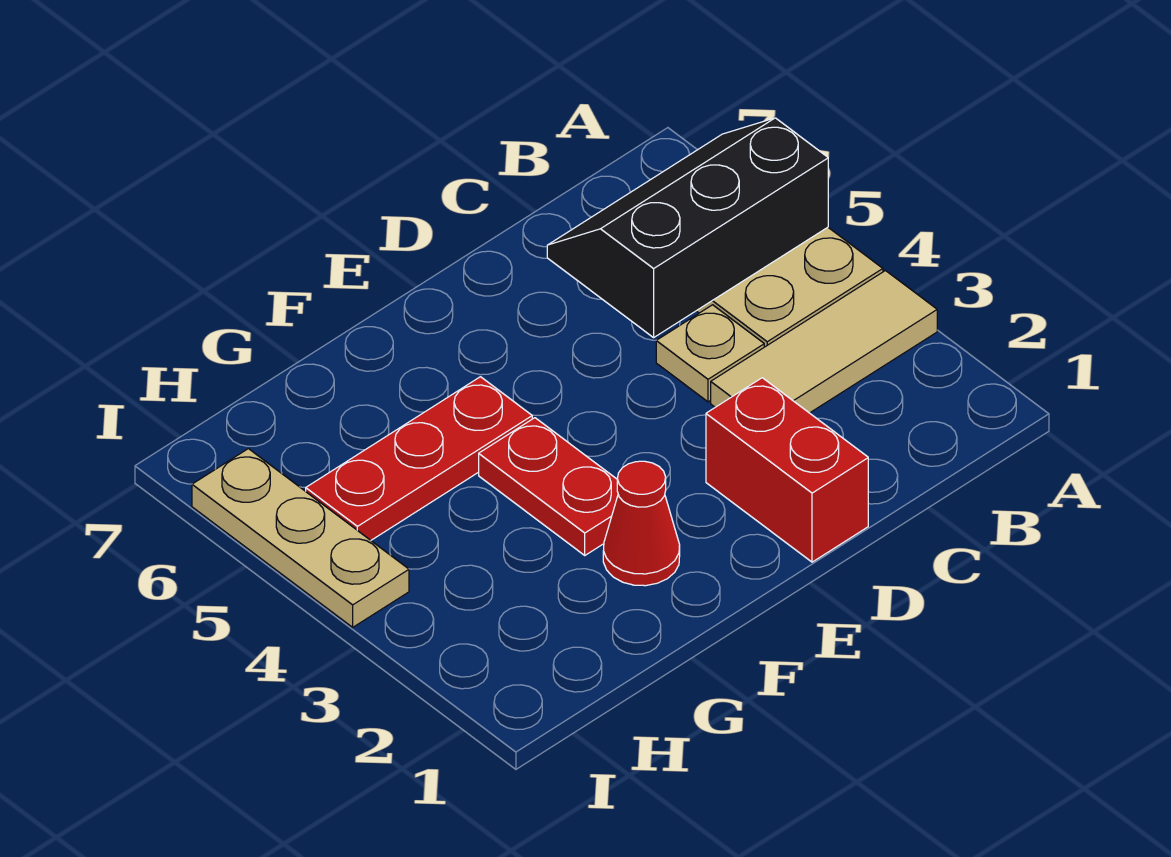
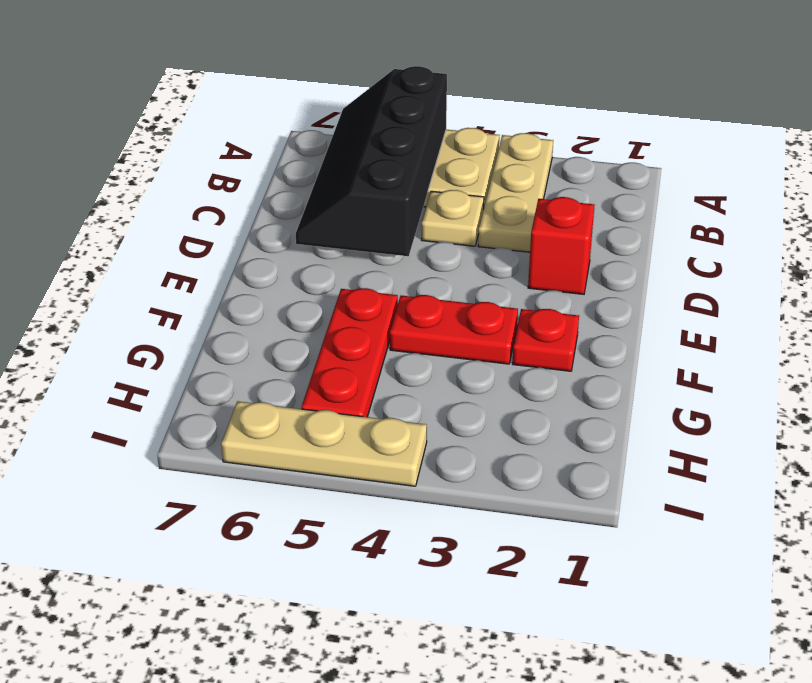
tan 1x3 tile [711,271,937,413] -> tan 1x3 plate [478,133,553,252]
black 2x3 slope [547,118,828,338] -> black 2x4 slope [296,66,447,256]
red 1x2 brick [706,378,868,562] -> red 1x1 brick [528,197,594,294]
red 1x1 cone [603,461,680,586] -> red 1x1 plate [512,309,579,371]

